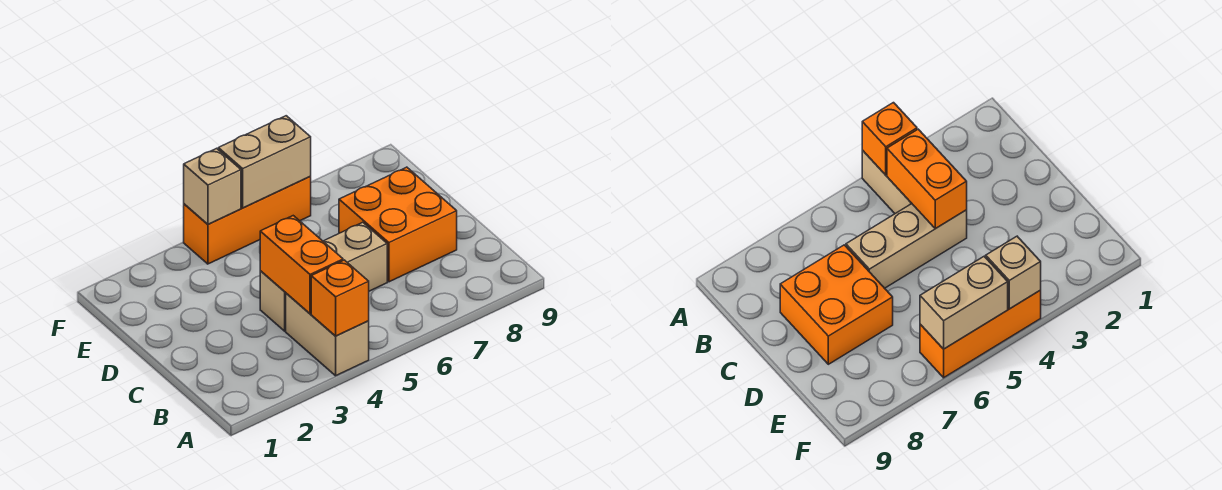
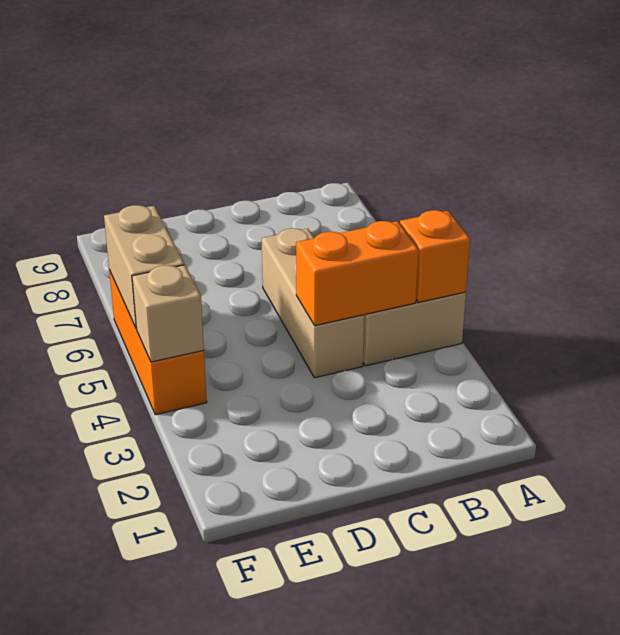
orange 2x2 brick [339,167,457,282] -> none

